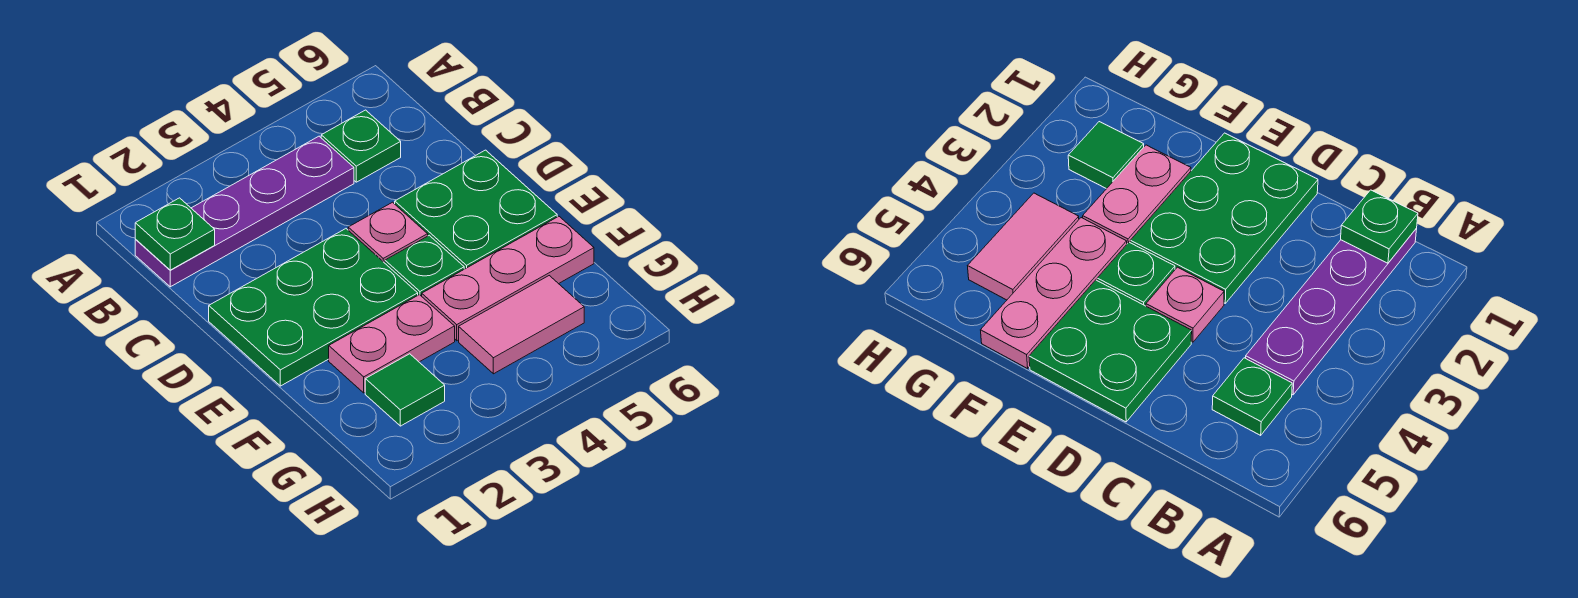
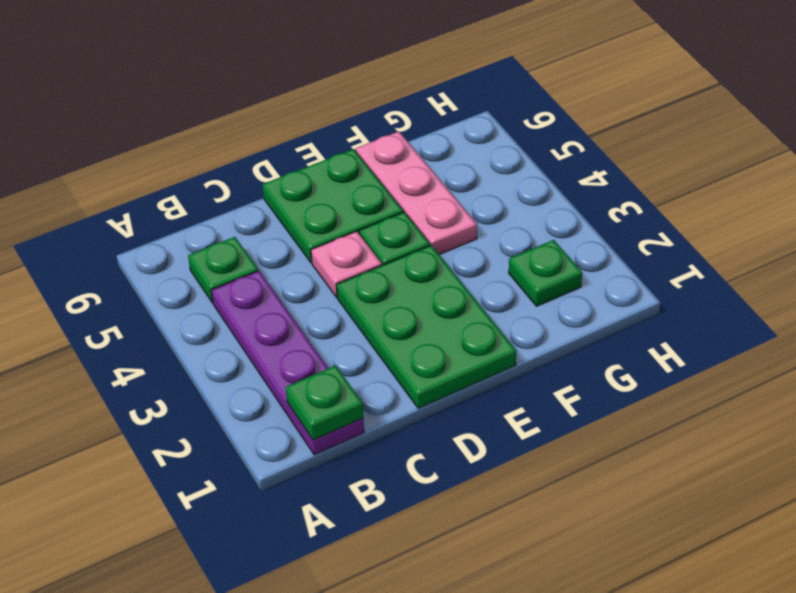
pink 1x2 plate [329,295,455,393] -> none
green 1x1 tile [365,354,445,426] -> green 1x1 plate [509,240,582,306]
pink 1x2 tile [459,276,584,374] -> none

